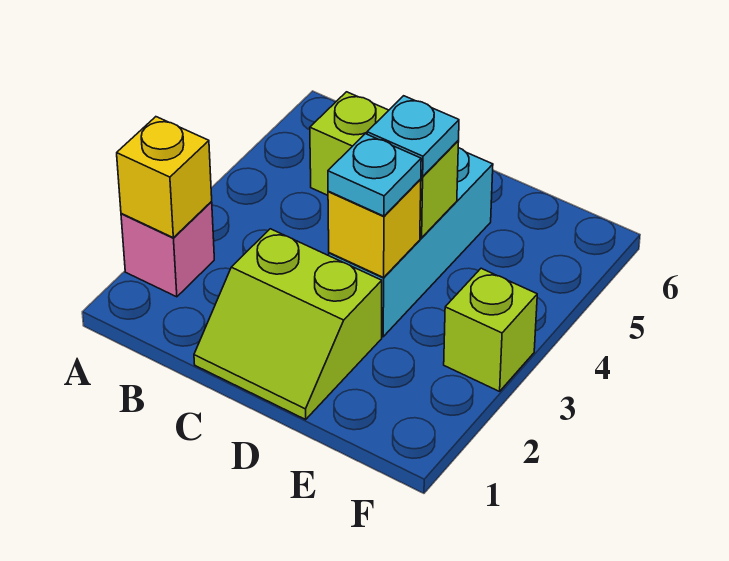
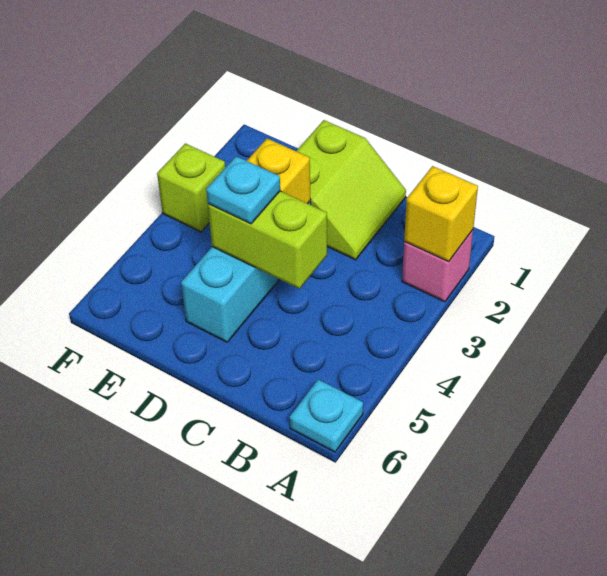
lime 2x2 slope [194,229,382,419] -> lime 2x2 slope turned to [297,120,406,260]
cyan 1x1 plate [328,134,421,216] -> cyan 1x1 plate moved to [290,379,363,452]

